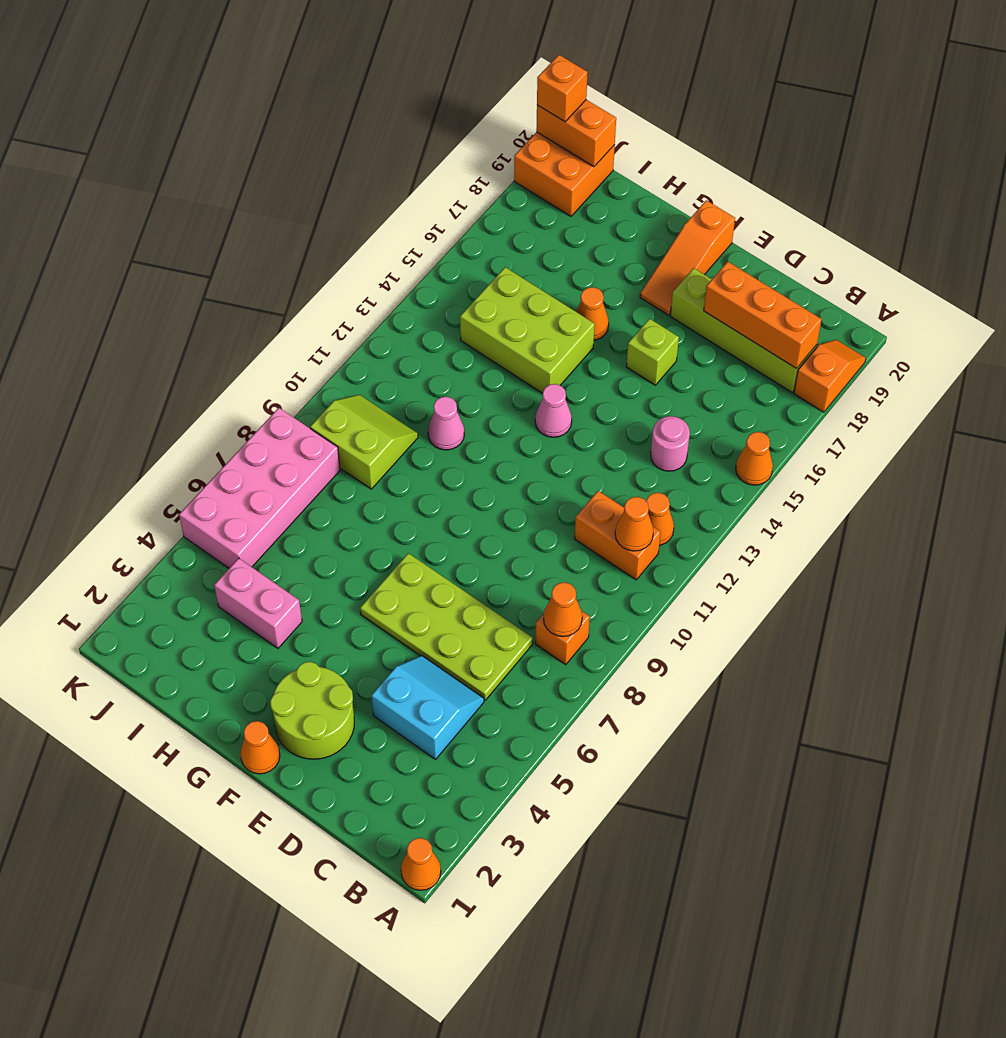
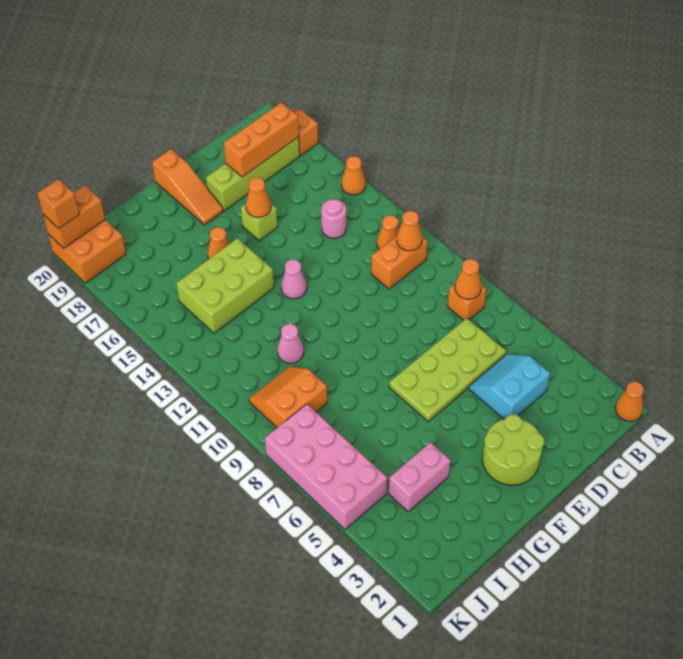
orange 1x1 cone [240,721,280,774] -> orange 1x1 cone moved to [246,178,271,217]
lime 2x2 slope [310,395,418,489] -> orange 2x2 slope [249,366,327,428]

